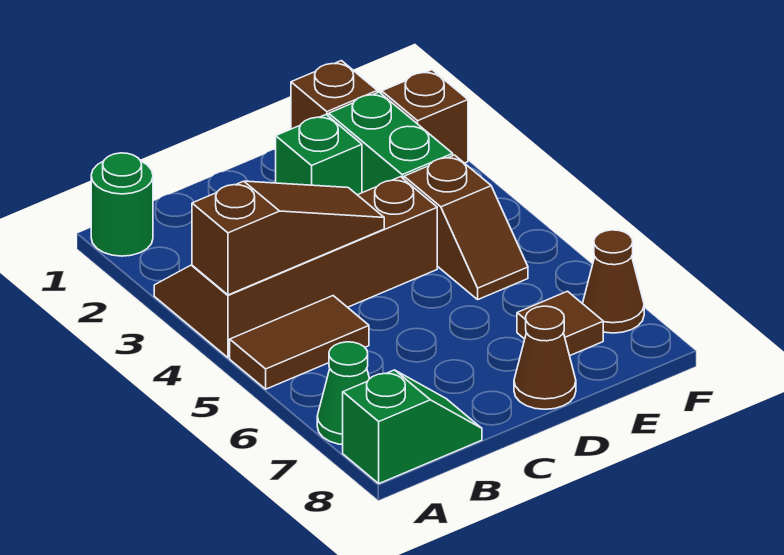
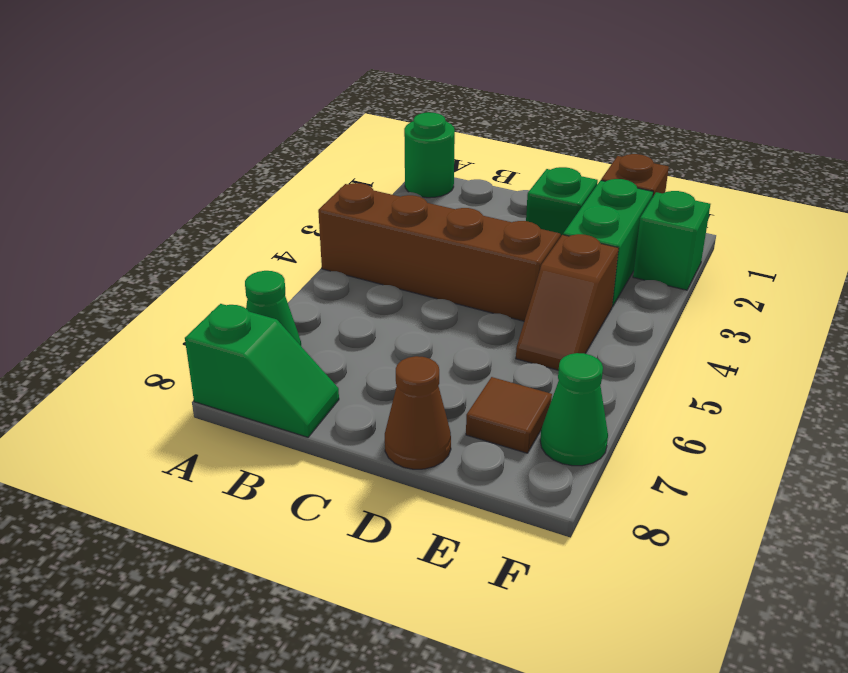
brown 1x3 slope [192,181,384,295] -> none
brown 1x2 tile [230,296,369,389] -> none
brown 1x1 brick [382,70,468,163] -> green 1x1 brick [633,191,710,290]
brown 1x1 cone [583,230,644,333] -> green 1x1 cone [540,353,608,466]

